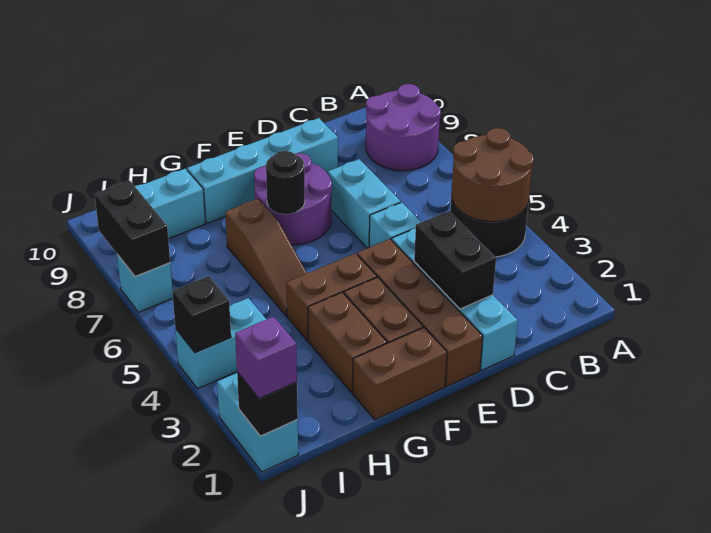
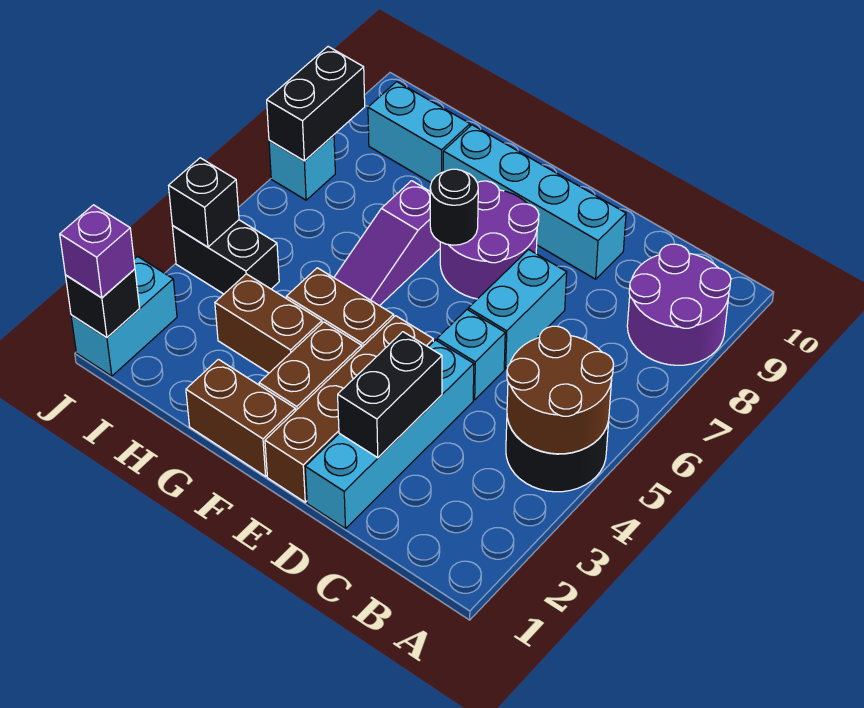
brown 1x2 brick [308,292,387,393] -> brown 1x2 brick turned to [215,274,322,373]
brown 1x3 slope [225,199,307,316] -> purple 1x3 slope [334,181,440,306]
cyan 1x2 brick [175,298,266,389] -> black 1x2 brick [172,220,279,294]

